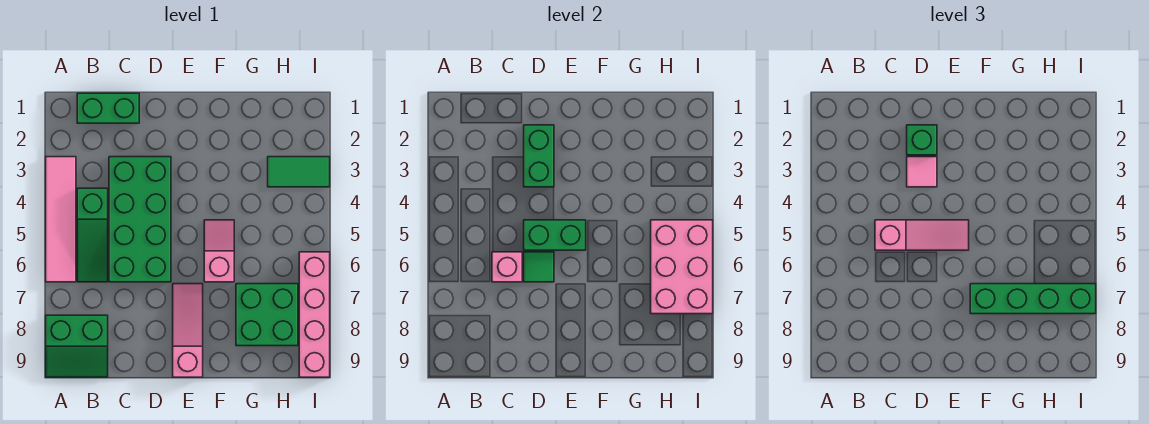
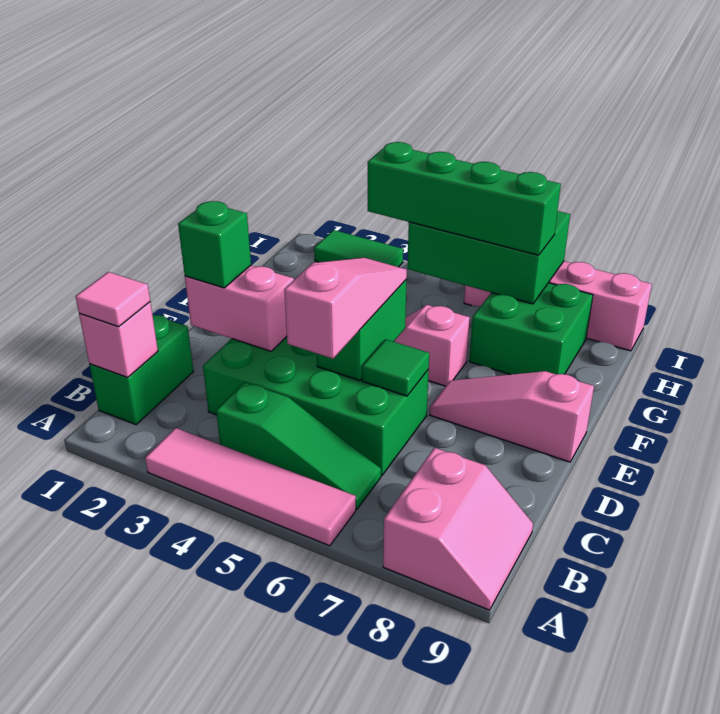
green 2x2 slope [46,315,108,377] -> pink 2x2 slope [383,448,533,610]
pink 1x1 brick [492,252,522,282] -> pink 1x1 brick moved to [79,302,158,377]
green 1x2 brick [524,125,554,187] -> pink 1x2 brick [185,266,294,351]
pink 1x1 tile [907,157,937,187] -> pink 1x1 tile moved to [75,272,150,327]
green 1x4 brick [970,284,1096,314] -> green 1x4 brick turned to [368,142,561,255]
green 1x2 tile [268,157,330,187] -> green 1x2 tile turned to [314,230,403,267]
pink 2x3 brick [651,220,713,314] -> green 2x3 brick [407,211,570,304]

